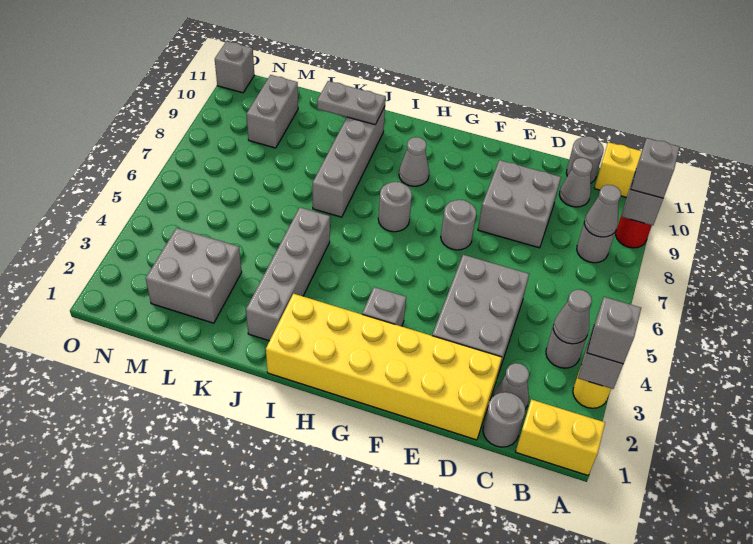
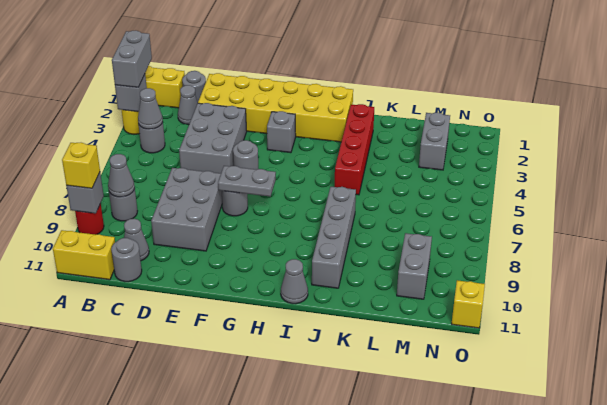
grey 1x1 brick [587,297,641,364] -> grey 1x2 brick [112,30,152,87]
grey 1x1 brick [631,138,680,198] -> yellow 1x1 brick [62,143,100,188]
grey 2x2 brick [478,160,561,248] -> grey 2x3 brick [151,168,222,251]
grey 1x1 round brick [378,182,412,232] -> grey 1x1 round brick moved to [233,140,258,170]
grey 1x1 cone [399,137,429,186] -> grey 1x1 cone moved to [281,259,308,304]
grey 1x4 brick [246,207,330,341] -> red 1x4 brick [335,104,374,195]
grey 1x2 plate [317,81,386,125] -> grey 1x2 plate moved to [218,166,276,197]
grey 2x2 brick [146,228,242,323] -> grey 1x2 brick [419,113,450,170]
grey 1x1 brick [215,41,254,93] -> yellow 1x1 brick [452,280,485,328]

